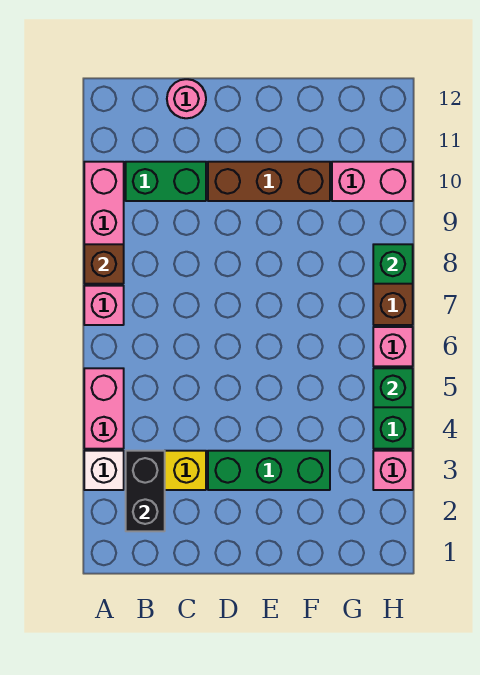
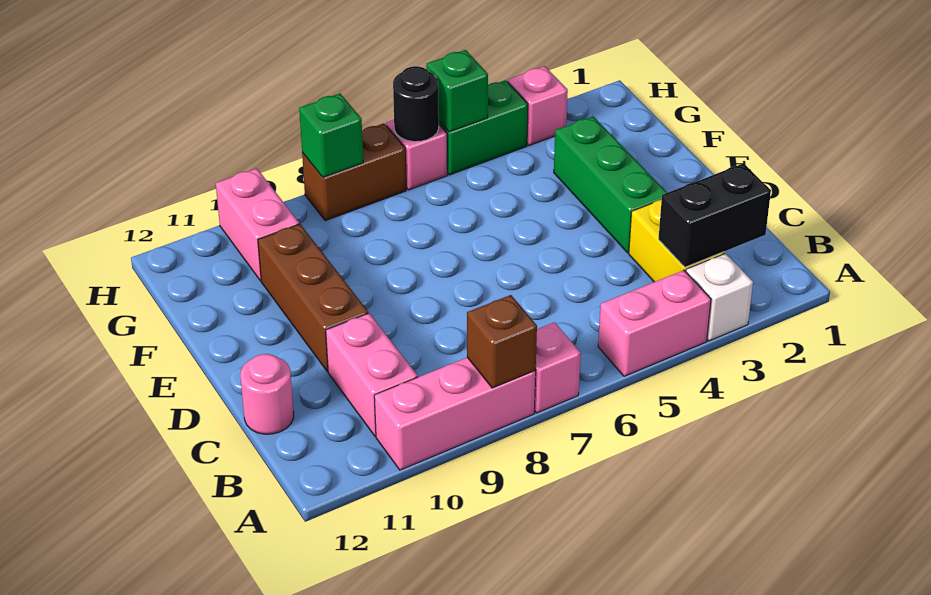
green 1x2 brick [126,162,206,201] -> pink 1x2 brick [326,313,418,436]
none -> black 1x1 round brick [393,66,439,142]

